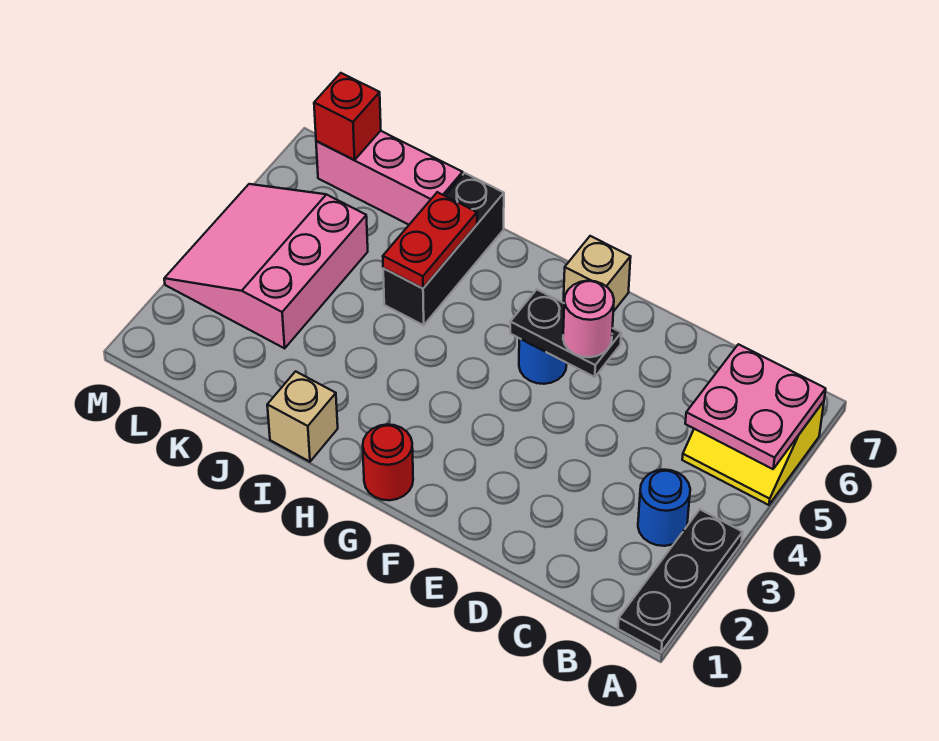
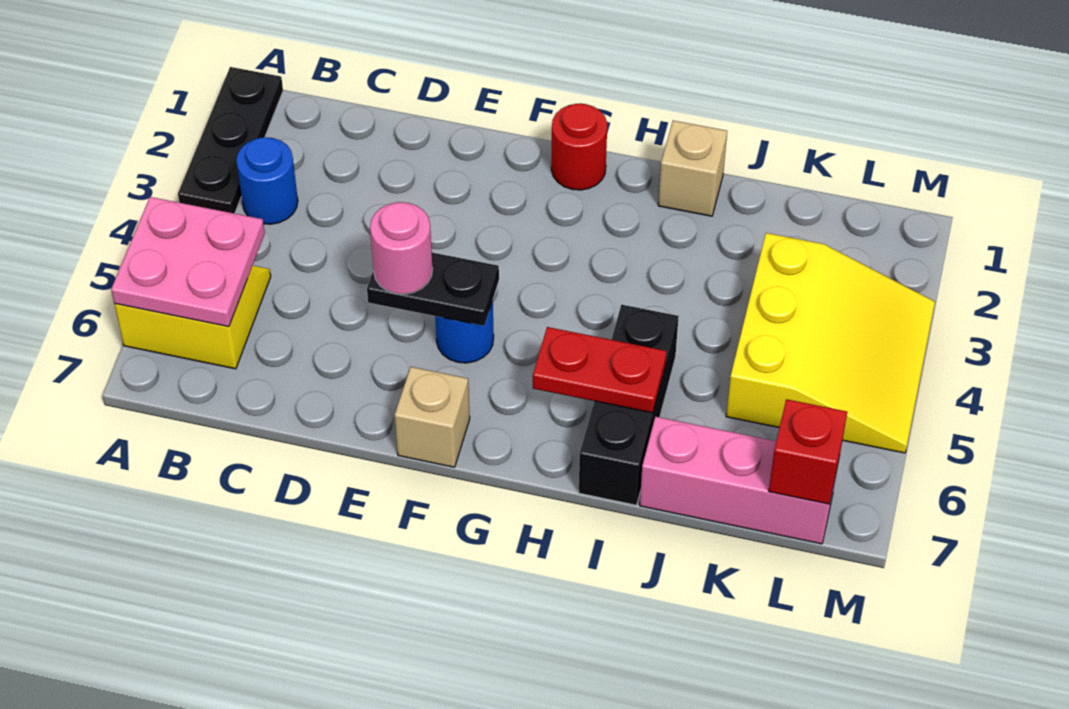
red 1x2 plate [383,192,477,288] -> red 1x2 plate turned to [533,327,667,413]
pink 3x3 slope [164,184,368,348] -> yellow 3x3 slope [726,233,935,453]

